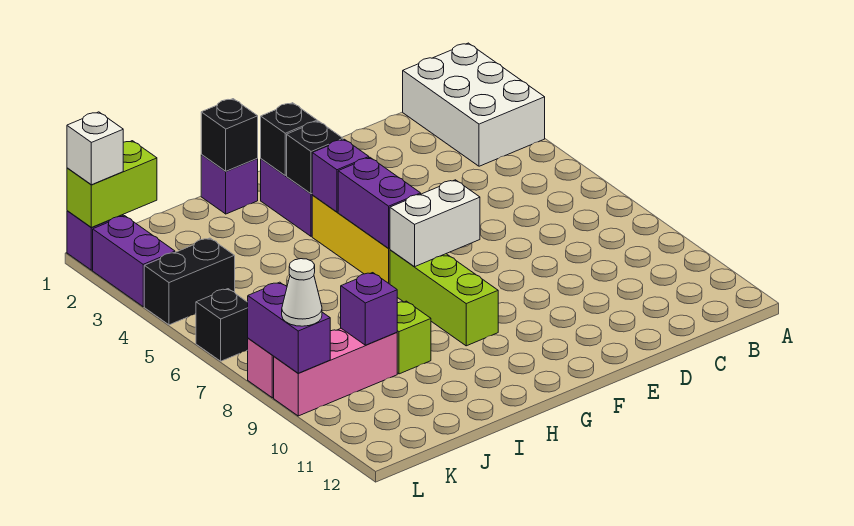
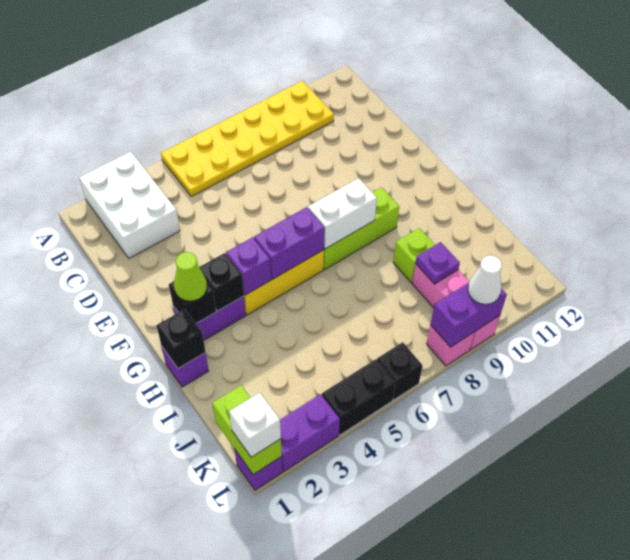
white 2x3 brick [403,43,545,166] -> white 2x3 brick turned to [79,152,180,258]
none -> yellow 2x6 plate [161,81,334,197]
white 1x2 brick [390,180,480,267] -> white 1x2 brick turned to [308,178,377,249]
none -> lime 1x1 cone [174,252,207,301]
purple 1x1 brick [341,273,397,345] -> purple 1x1 plate [415,242,460,284]
black 1x2 brick [144,238,235,325] -> black 1x2 brick turned to [322,359,396,435]

